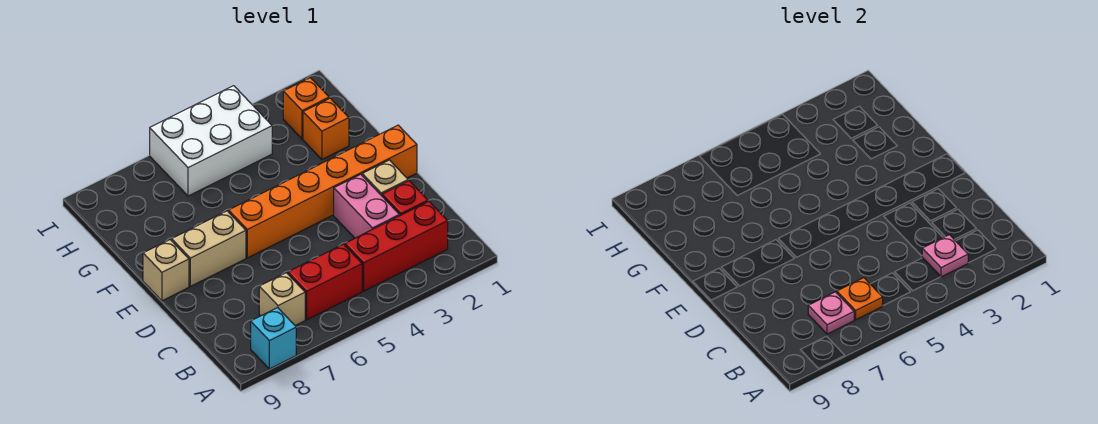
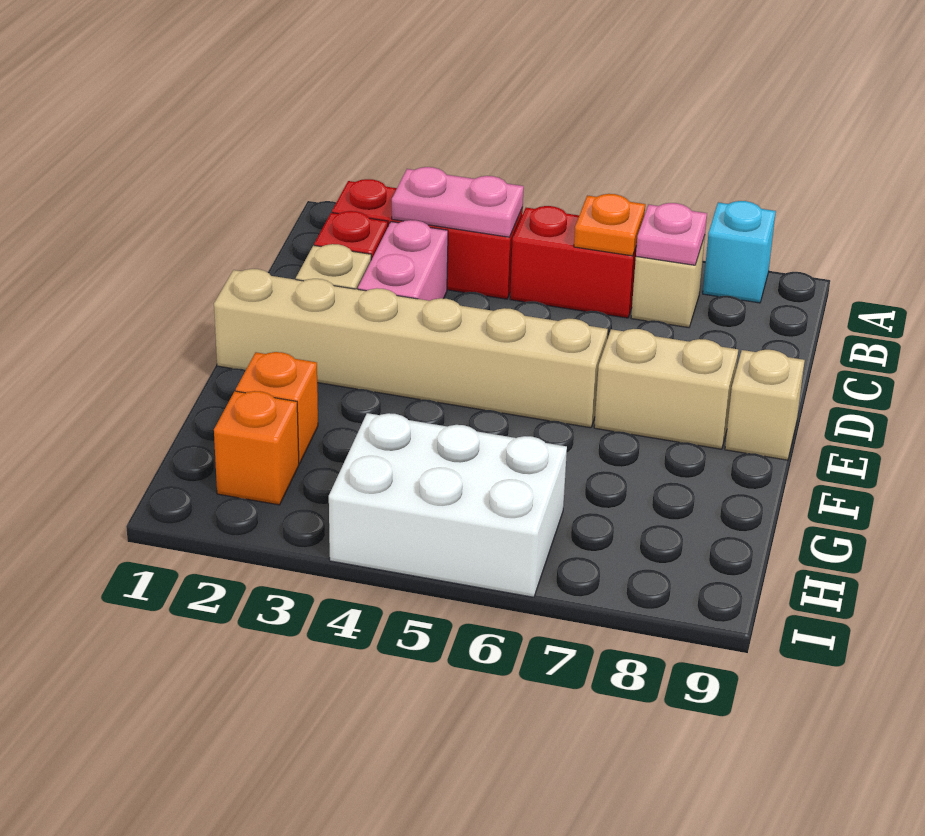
pink 1x1 plate [922,235,968,277] -> pink 1x2 plate [392,167,524,237]
orange 1x6 brick [229,125,417,258] -> tan 1x6 brick [214,269,608,428]

